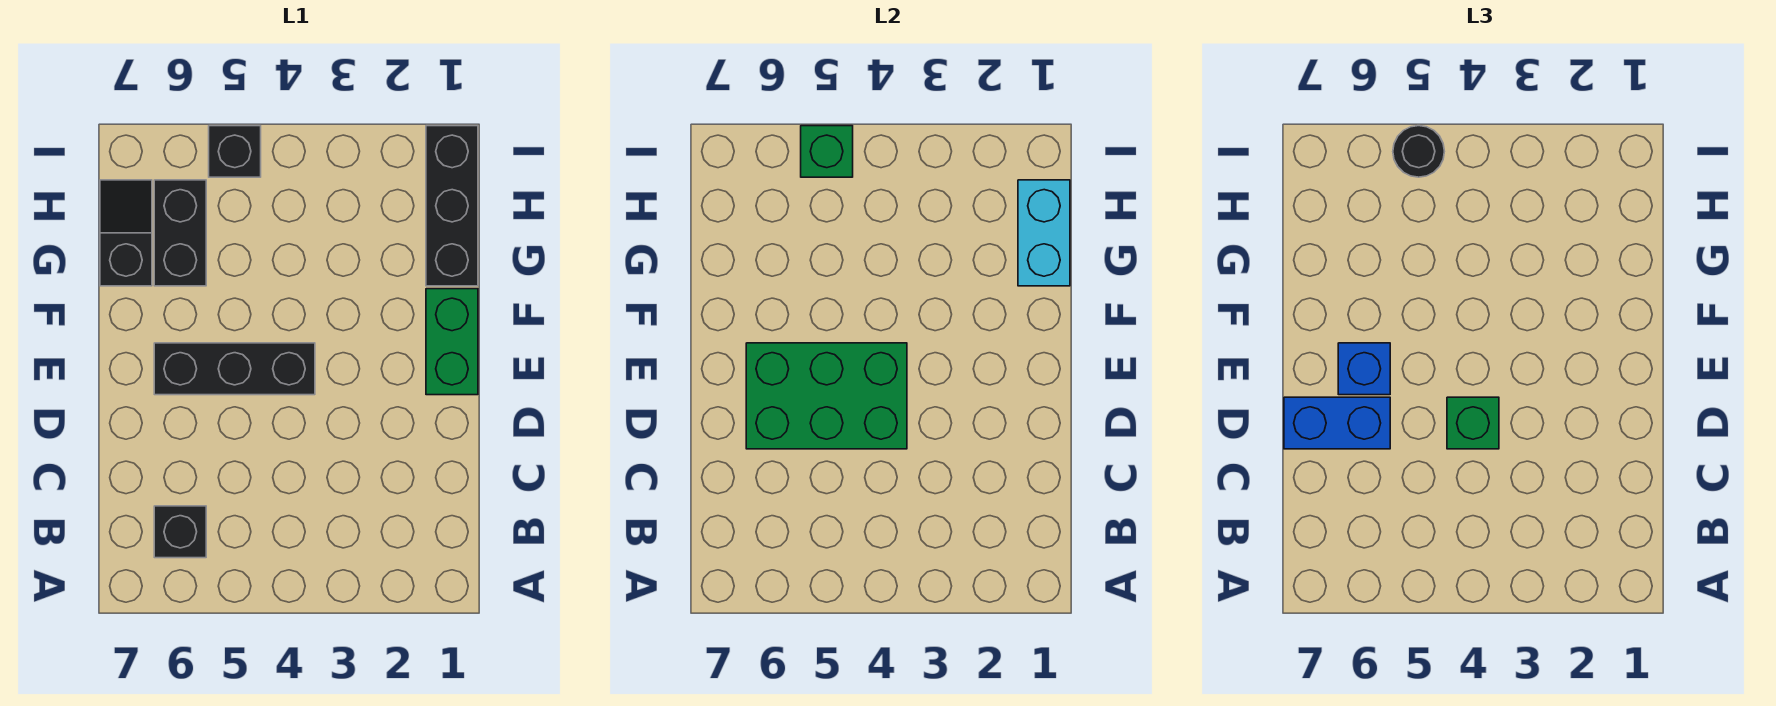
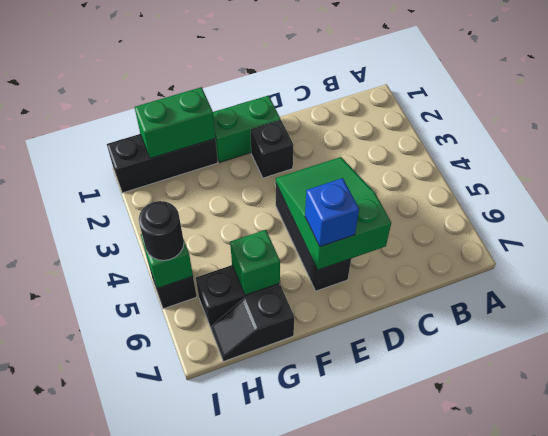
black 1x1 brick [154,506,206,558] -> black 1x1 brick moved to [251,120,293,178]
green 2x3 brick [746,343,907,449] -> green 2x3 slope [276,157,391,270]
green 1x1 brick [1447,397,1499,449] -> green 1x1 brick moved to [230,230,280,295]
blue 1x2 brick [1284,397,1390,449] -> none
cyan 1x2 brick [1018,180,1070,286] -> green 1x2 brick [135,87,215,158]

